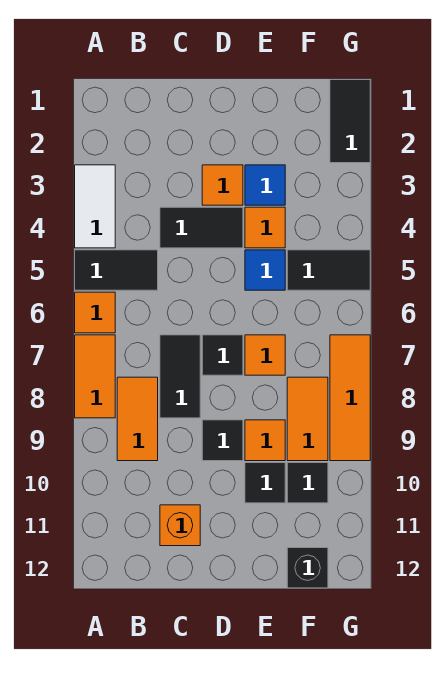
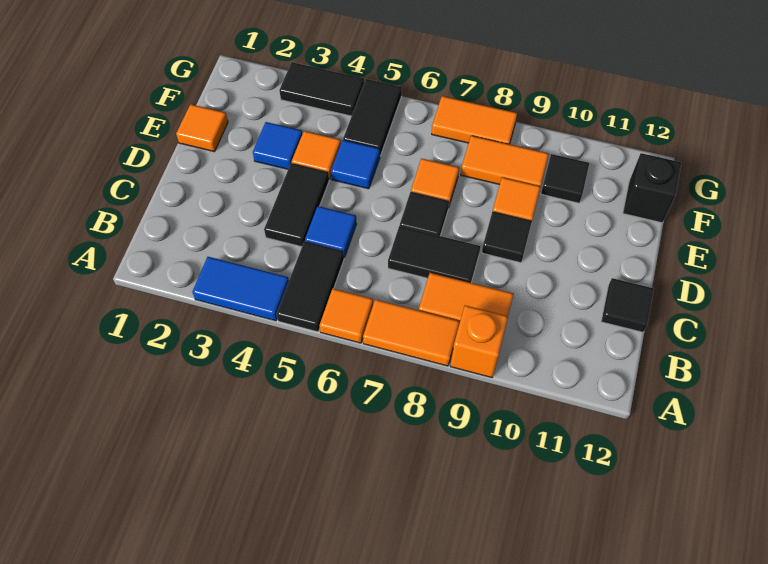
white 1x2 tile [75,165,115,248] -> blue 1x2 tile [192,257,289,321]
none -> blue 1x1 tile [305,206,356,257]
orange 1x1 brick [160,505,200,546] -> orange 1x1 brick moved to [450,305,508,378]
orange 1x1 tile [202,165,243,205] -> orange 1x1 tile moved to [176,104,228,152]
black 1x1 tile [245,463,285,503] -> black 1x1 tile moved to [601,278,654,332]
black 1x2 tile [330,80,370,163] -> black 1x2 tile moved to [279,62,364,116]
orange 1x3 tile [330,335,370,461] -> orange 1x2 tile [432,96,517,144]

